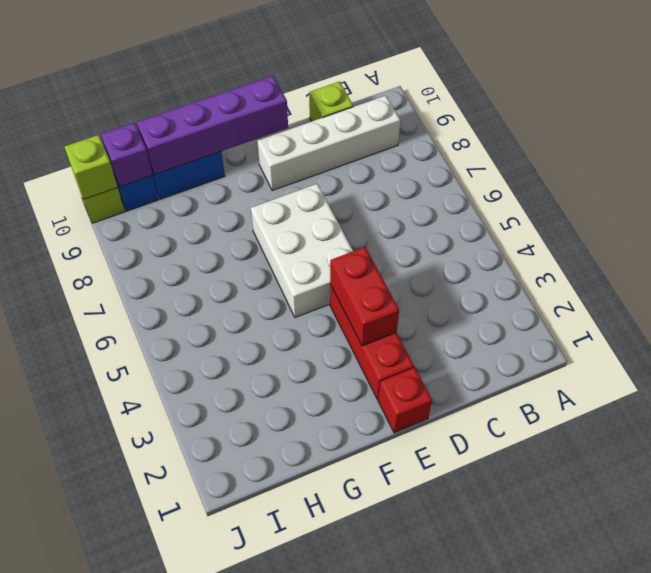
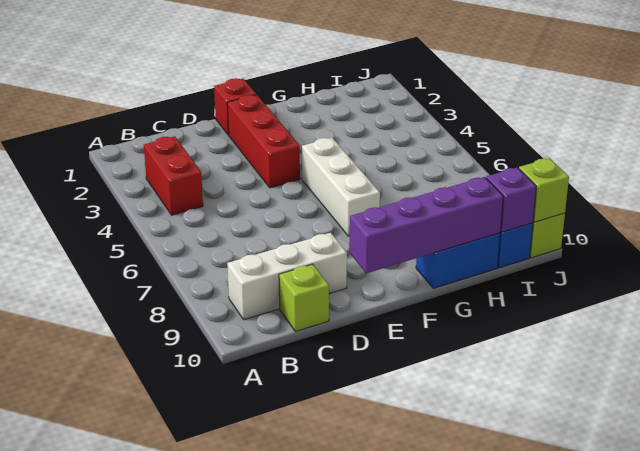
white 1x4 brick [257,96,400,191] -> white 1x3 brick [227,233,347,320]
red 1x2 brick [330,247,399,346] -> red 1x2 brick moved to [144,136,203,215]
white 2x3 brick [251,184,353,318] -> white 1x3 brick [302,138,380,236]

